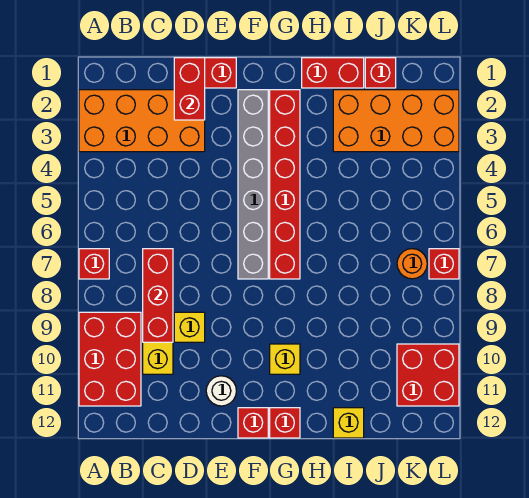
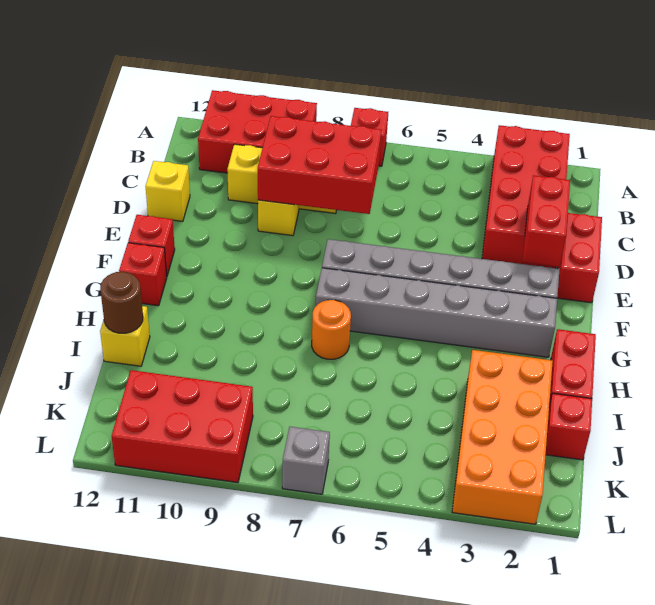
orange 2x4 brick [79,90,205,152] -> red 2x4 brick [482,125,570,268]
red 1x3 brick [143,249,173,342] -> red 2x3 brick [258,116,382,214]
red 1x2 brick [174,58,205,120] -> red 1x2 brick turned to [522,175,570,267]
white 1x1 round brick [206,376,236,406] -> none
red 1x6 brick [270,90,300,279] -> grey 1x6 brick [316,268,557,357]
yellow 1x1 brick [270,344,300,374] -> yellow 1x1 brick moved to [145,161,190,221]
none -> brown 1x1 round brick [100,272,143,333]
orange 1x1 round brick [397,249,427,279] -> orange 1x1 round brick moved to [312,300,351,359]
red 2x2 brick [397,344,459,406] -> red 2x3 brick [112,370,253,483]
red 1x1 brick [429,249,459,279] -> grey 1x1 brick [282,427,330,494]

